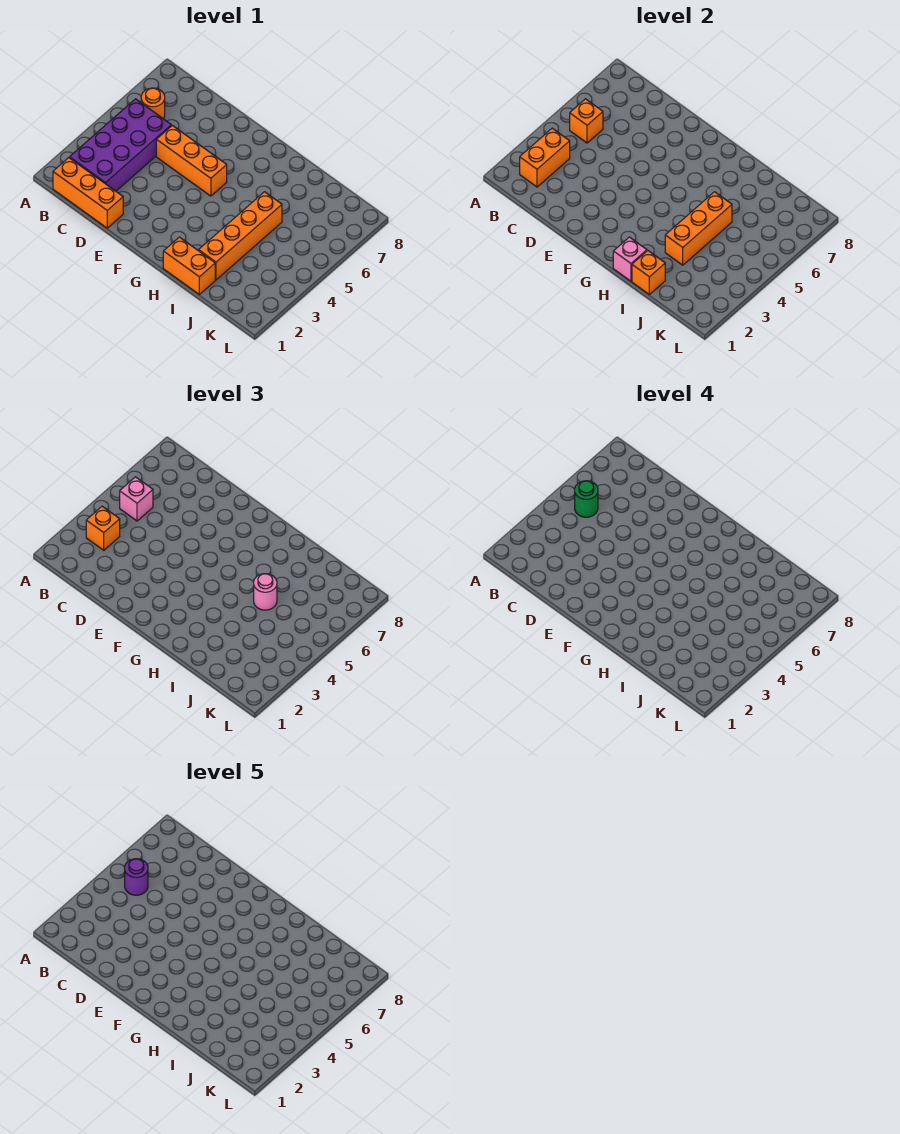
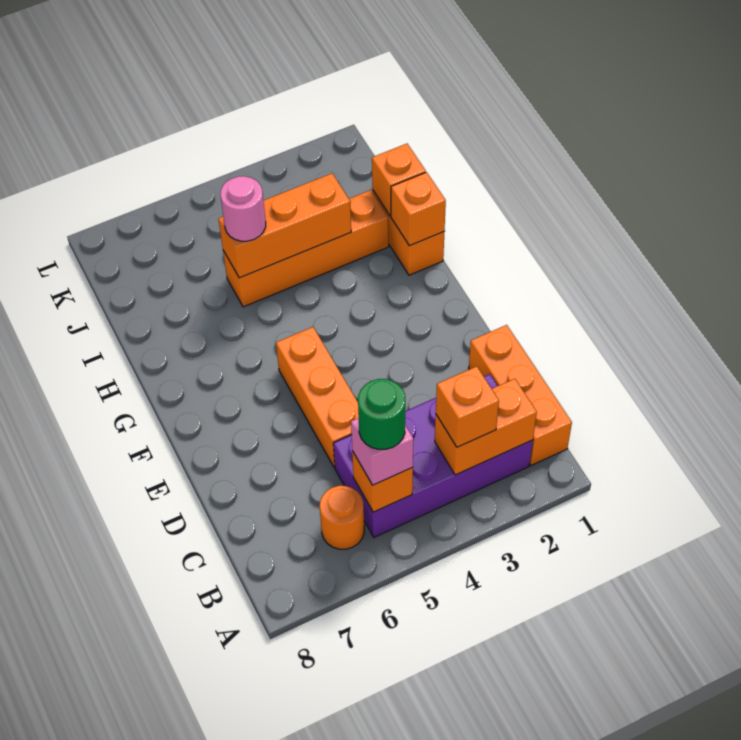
purple 1x1 round brick [125,859,148,895] -> none
pink 1x1 brick [613,237,647,281] -> orange 1x1 brick [391,172,446,246]

